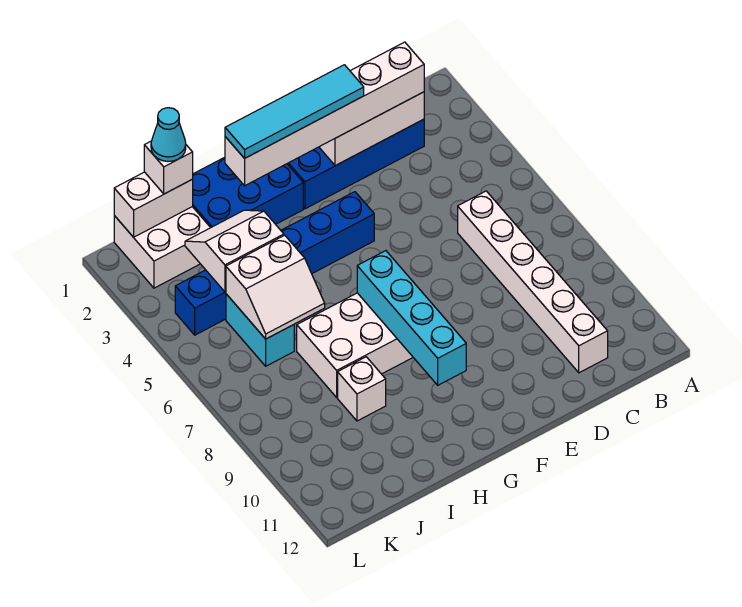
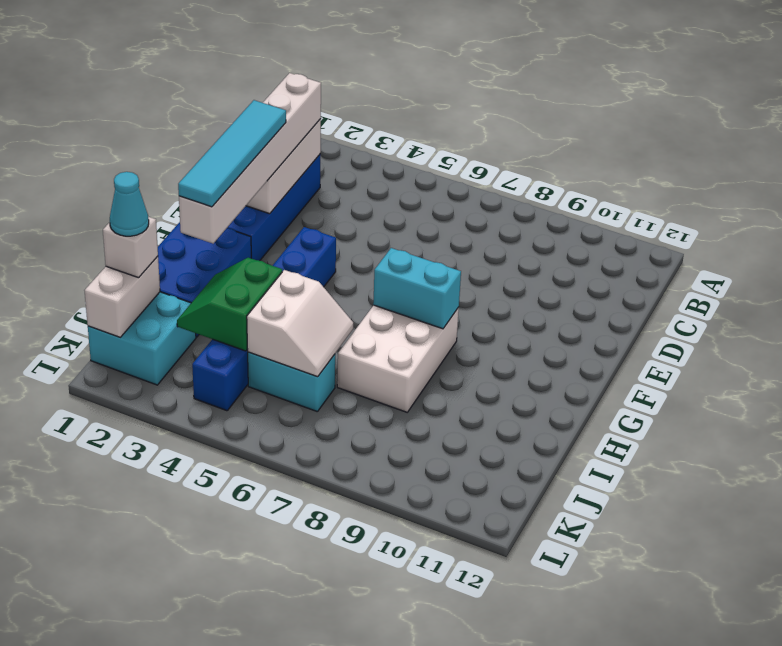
white 1x6 brick [458,191,608,373] -> none
cyan 1x4 brick [357,251,466,385] -> cyan 1x2 brick [373,248,461,329]
white 2x2 slope [185,210,284,292] -> green 2x2 slope [177,258,282,351]
white 1x1 brick [338,357,386,421] -> none
white 2x2 brick [114,207,210,288] -> cyan 2x2 brick [88,292,196,385]

